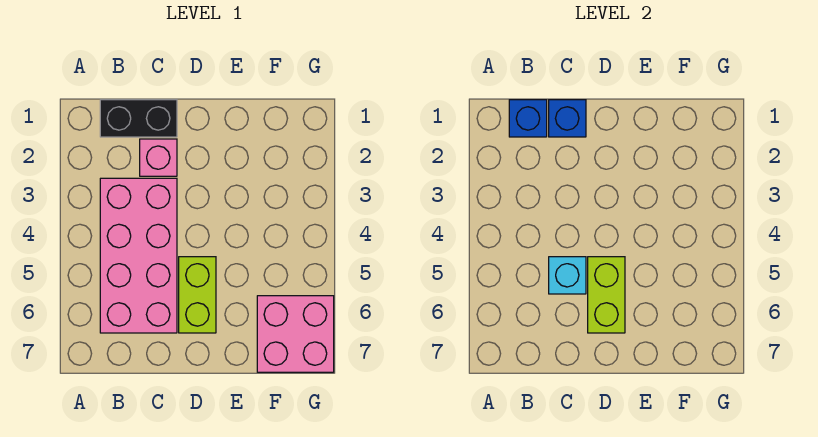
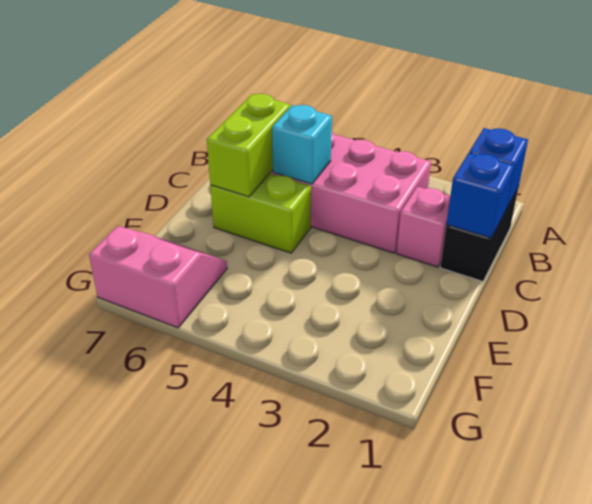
lime 1x2 brick [588,257,625,333] -> lime 1x2 brick turned to [207,94,290,197]
pink 2x2 brick [257,296,334,372] -> pink 2x2 slope [89,226,227,328]

